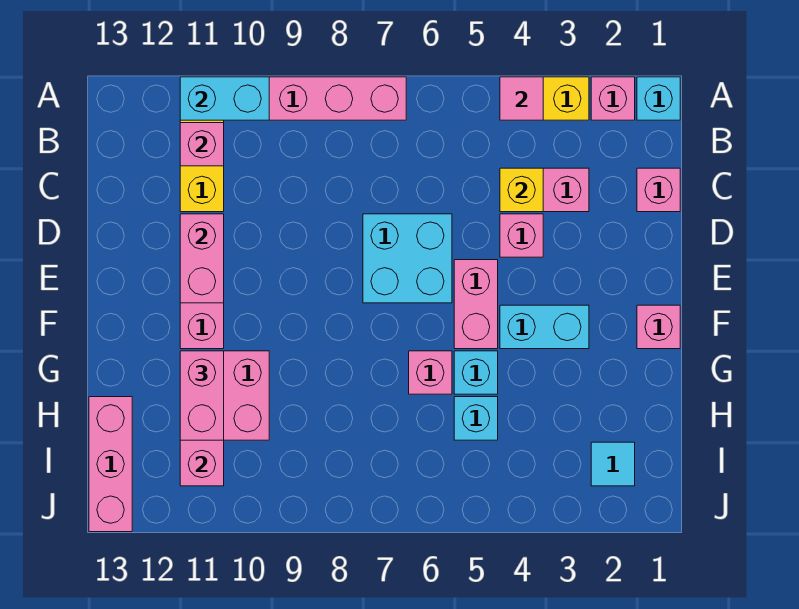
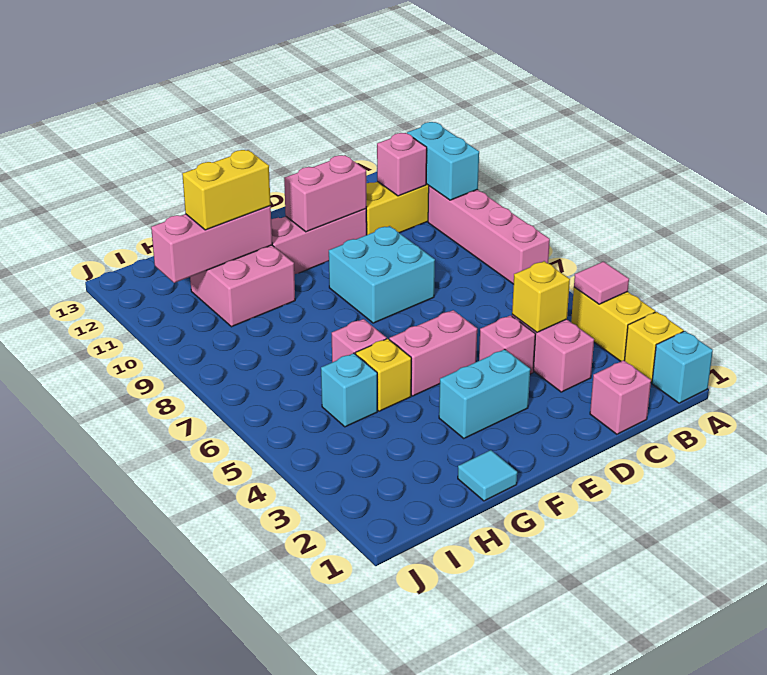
pink 1x1 brick [591,77,635,120] -> yellow 1x1 brick [624,312,684,382]
cyan 2x2 brick [363,214,452,303] -> cyan 2x2 brick moved to [329,226,435,323]
pink 1x1 brick [637,305,680,349] -> none
cyan 1x2 brick [500,305,589,349] -> cyan 1x2 brick turned to [439,349,530,438]
cyan 1x1 brick [454,351,498,394] -> yellow 1x1 brick [356,339,411,411]
pink 1x2 brick [180,351,224,440] -> yellow 1x2 brick [182,150,271,230]
pink 1x3 brick [89,397,132,532] -> none
cyan 1x1 tile [591,442,635,486] -> cyan 1x1 tile moved to [458,450,517,501]

